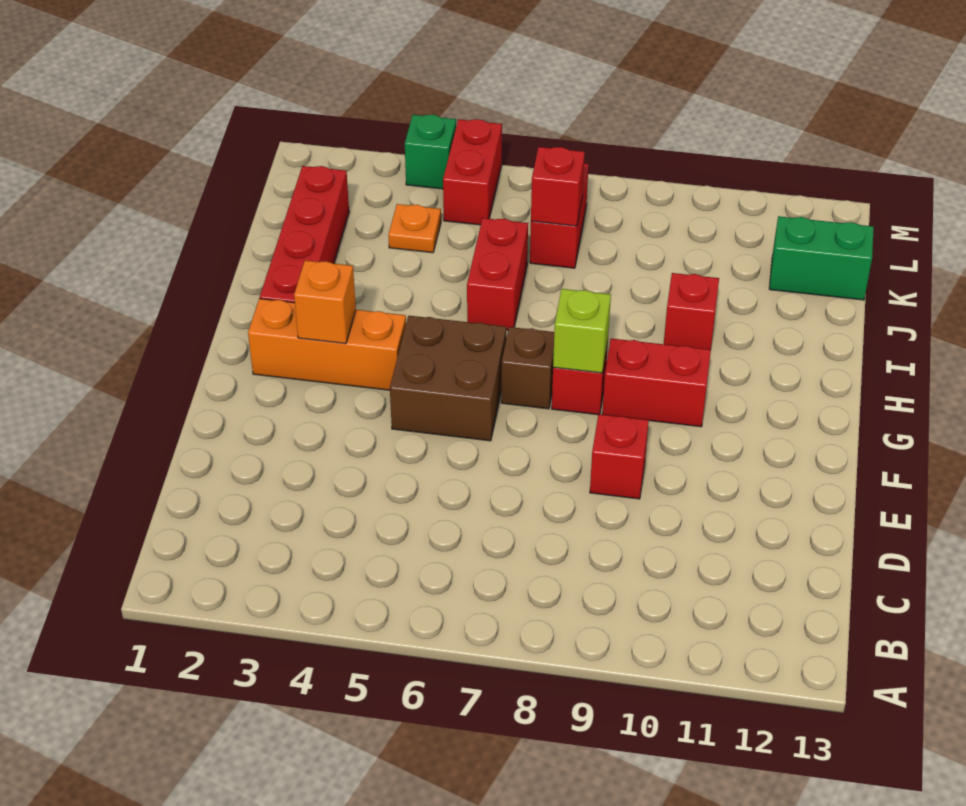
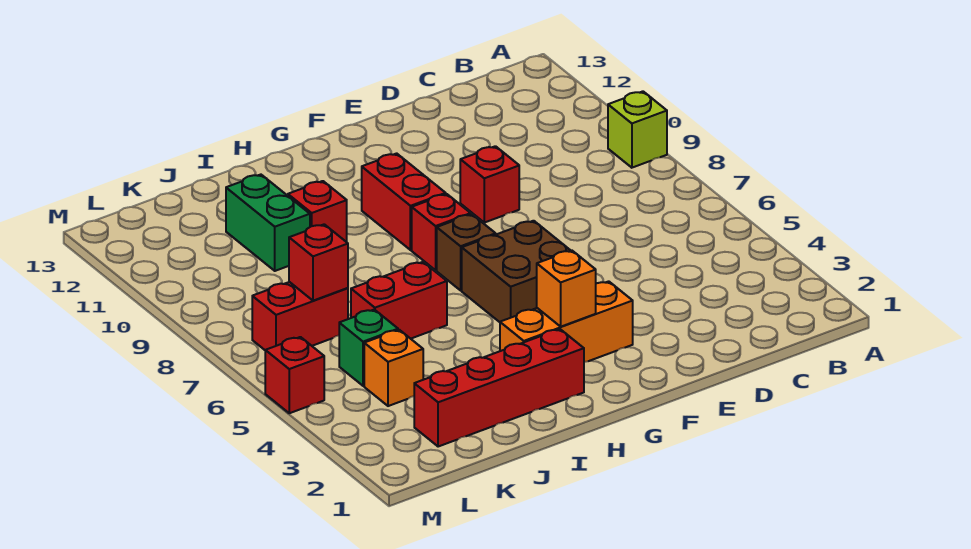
orange 1x3 brick [248,299,406,390] -> orange 1x3 brick turned to [500,281,633,362]
lime 1x1 brick [553,289,611,373] -> lime 1x1 brick moved to [608,91,667,168]
orange 1x1 plate [388,204,441,253] -> orange 1x1 brick [364,330,423,406]
green 1x2 brick [769,216,874,300] -> green 1x2 brick moved to [226,175,310,271]
red 1x2 brick [443,119,502,225] -> red 1x1 brick [265,337,324,413]
green 1x1 brick [405,115,456,189] -> green 1x1 brick moved to [339,310,398,386]

